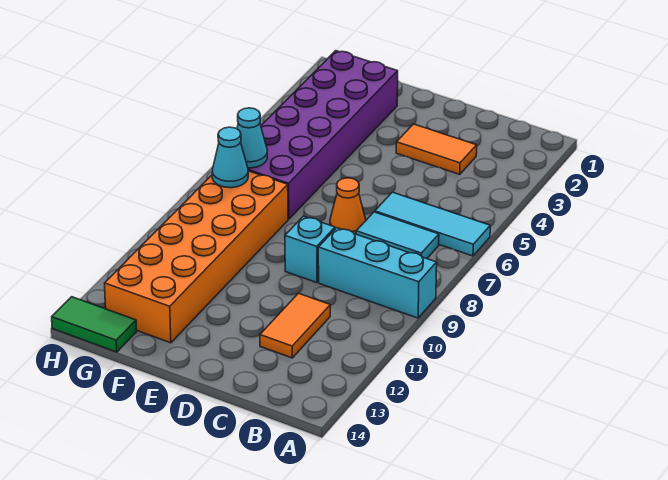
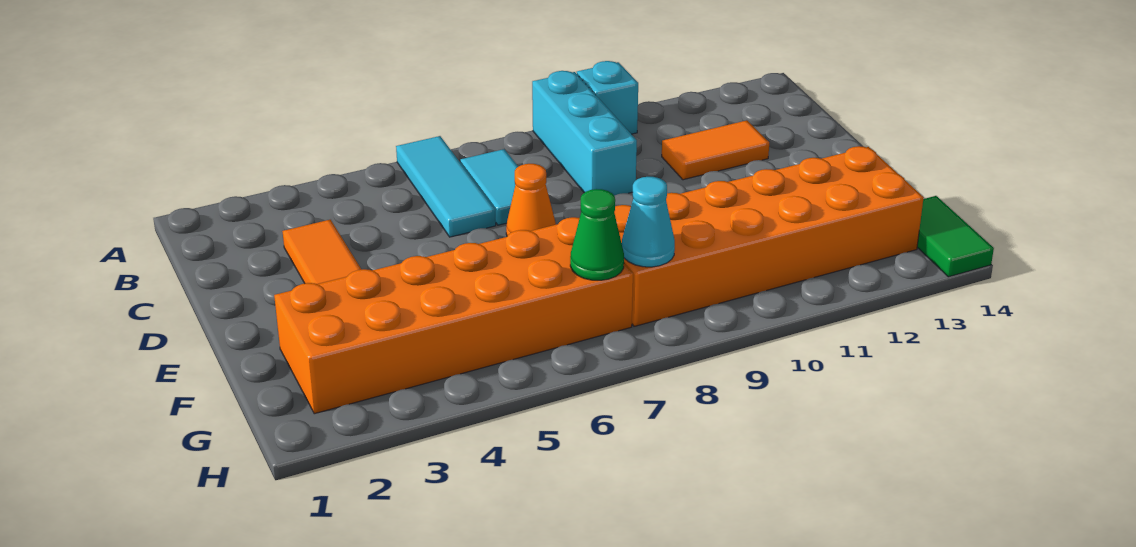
cyan 1x1 brick [285,216,335,283] -> cyan 1x1 brick moved to [577,61,638,134]
purple 2x6 brick [248,51,398,219] -> orange 2x6 brick [274,217,633,414]
cyan 1x1 cone [237,108,267,168] -> green 1x1 cone [570,189,624,280]

